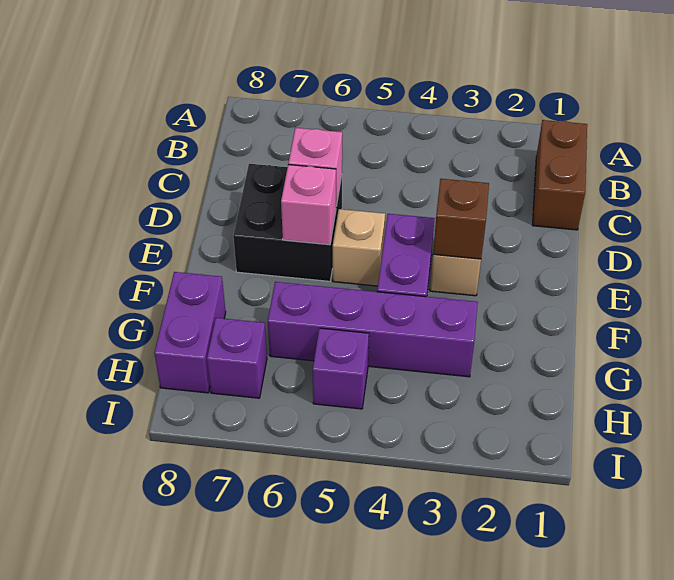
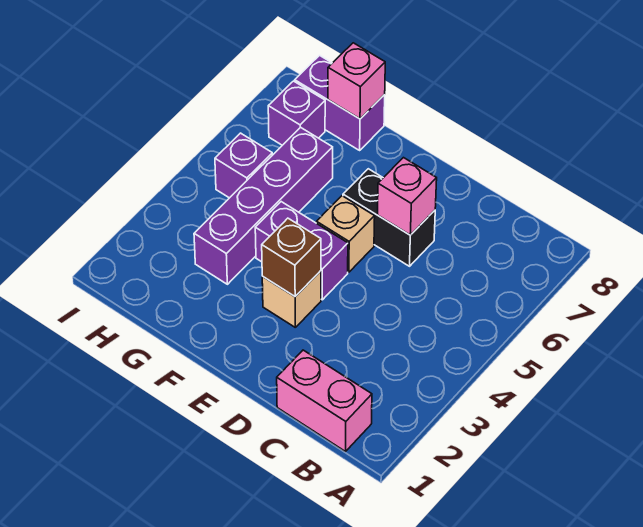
brown 1x2 brick [533,120,587,230] -> pink 1x2 brick [277,350,372,451]
black 2x2 brick [233,164,342,281] -> black 1x2 brick [343,169,435,266]
pink 1x1 brick [281,165,336,245] -> pink 1x1 brick moved to [328,43,385,119]

